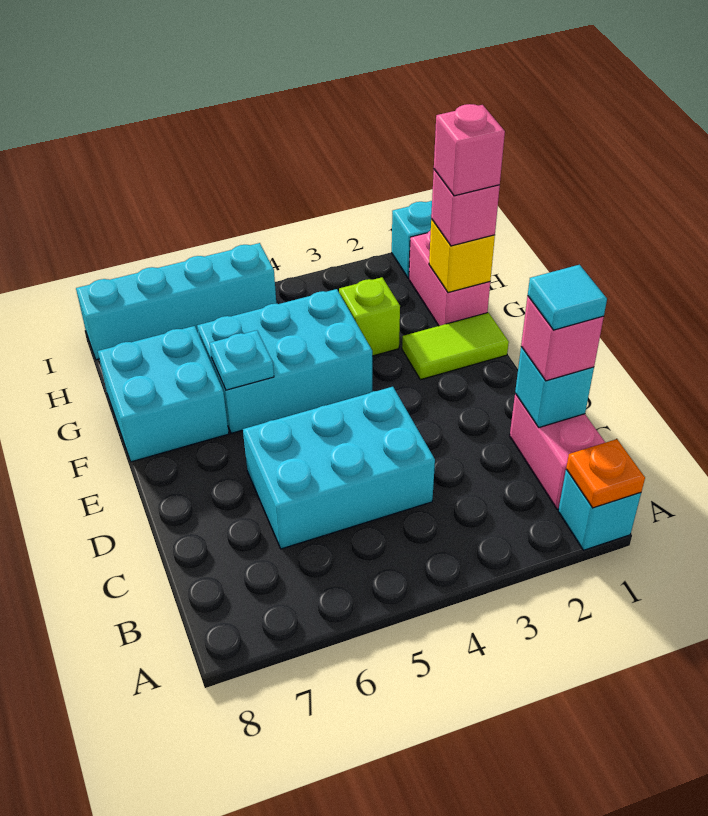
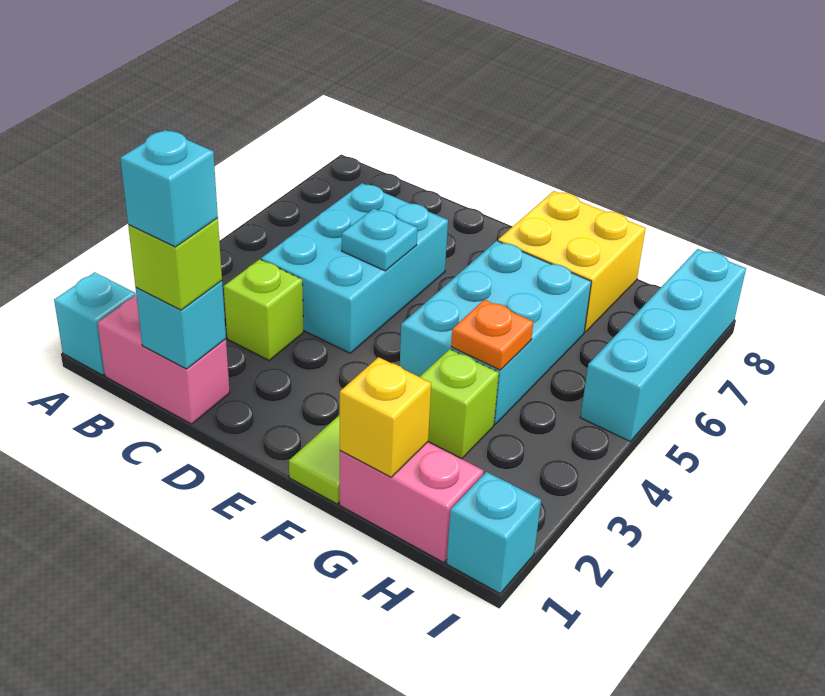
orange 1x1 plate [566,439,645,508] -> orange 1x1 plate moved to [451,300,533,370]
pink 1x1 brick [521,296,604,381] -> lime 1x1 brick [128,218,222,310]
cyan 1x1 tile [528,265,607,330] -> cyan 1x1 brick [120,130,218,247]
none -> lime 1x1 brick [224,259,304,360]
cyan 1x1 plate [210,330,274,390] -> cyan 1x1 plate moved to [342,209,417,271]
cyan 2x2 brick [98,326,229,462] -> yellow 2x2 brick [498,191,646,332]
pink 1x1 brick [431,169,500,246] -> none
pink 1x1 brick [434,104,505,196] -> none

